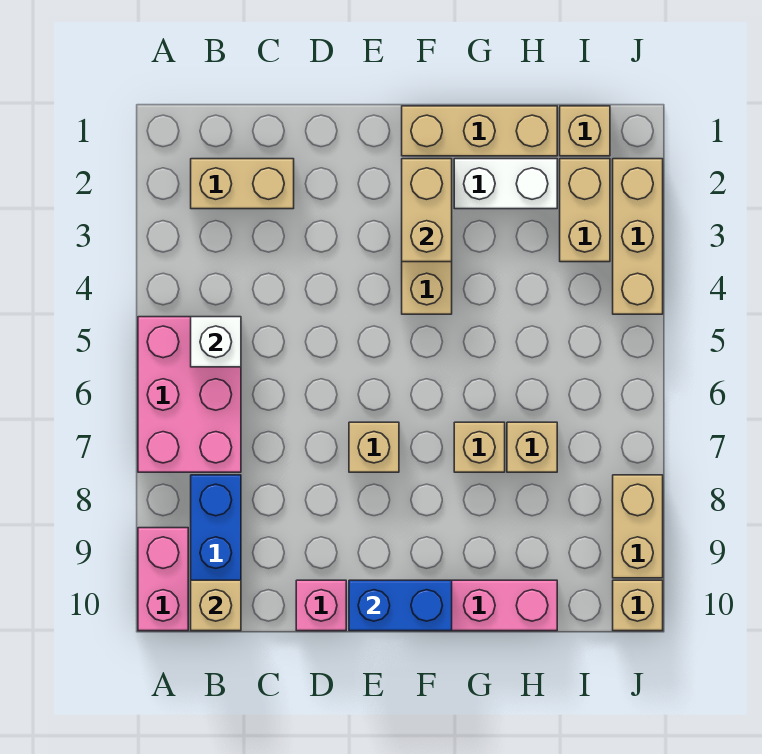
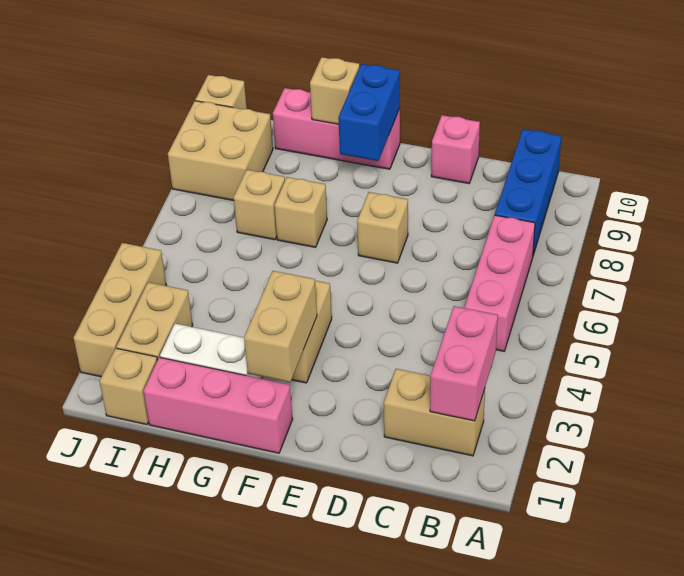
pink 2x3 brick [138,317,241,472] -> pink 1x3 brick [464,215,535,351]
pink 1x2 brick [138,528,188,631] -> pink 1x2 brick moved to [430,306,498,421]
white 1x1 brick [191,317,241,367] -> none
tan 1x1 brick [191,580,241,631] -> tan 1x1 brick moved to [310,57,359,124]
blue 1x2 brick [349,580,452,631] -> blue 1x2 brick turned to [338,64,400,161]
tan 1x3 brick [402,106,557,156] -> pink 1x3 brick [144,357,293,453]
tan 1x2 brick [613,475,663,578] -> tan 2x2 brick [168,101,273,201]

